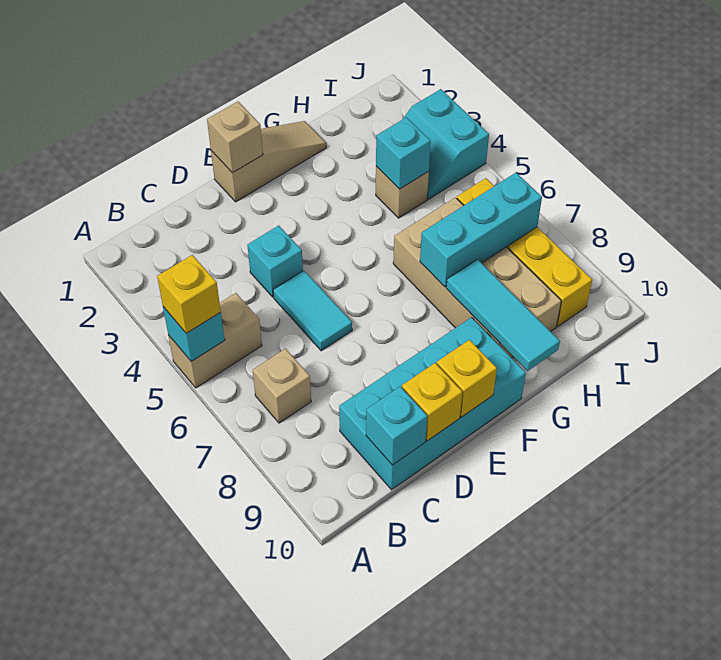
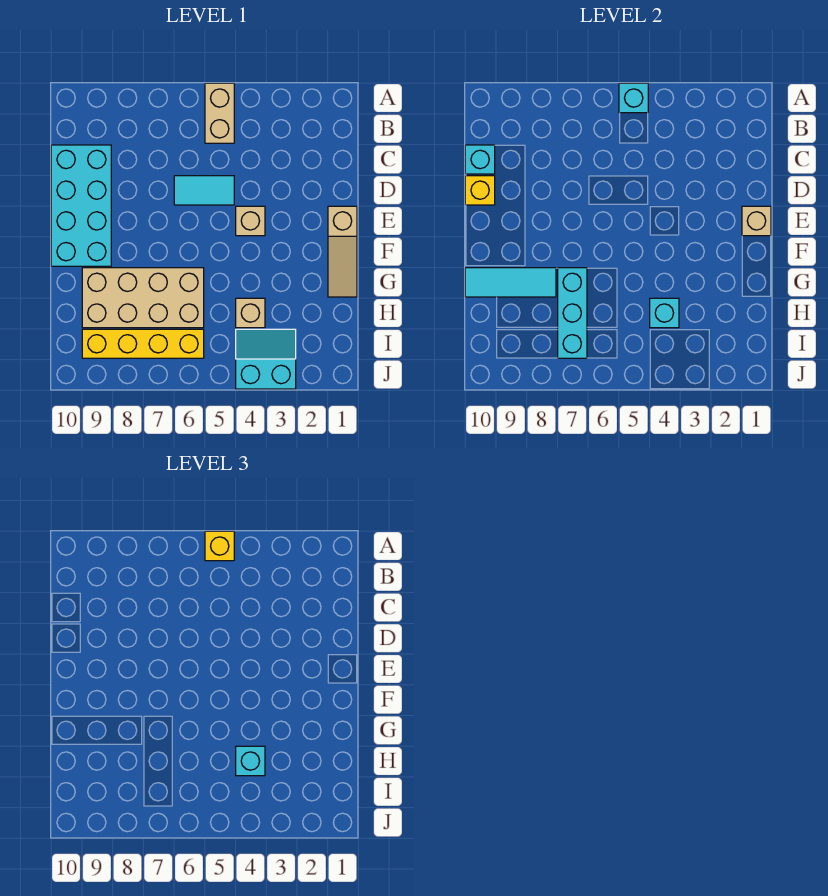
tan 1x1 brick [253,349,311,423] -> tan 1x1 brick moved to [236,206,265,236]
cyan 1x1 brick [247,226,303,297] -> cyan 1x1 brick moved to [236,746,265,776]
yellow 1x1 brick [437,340,497,417] -> none

